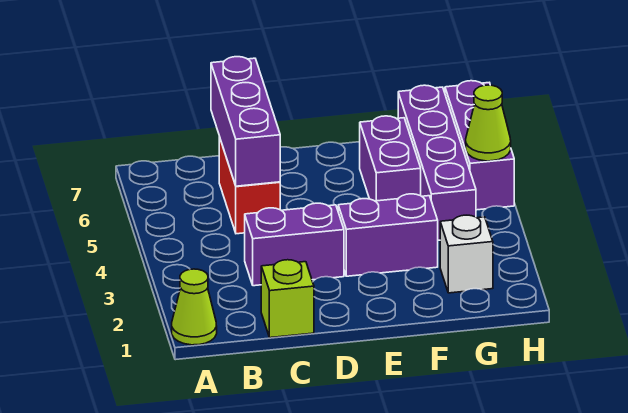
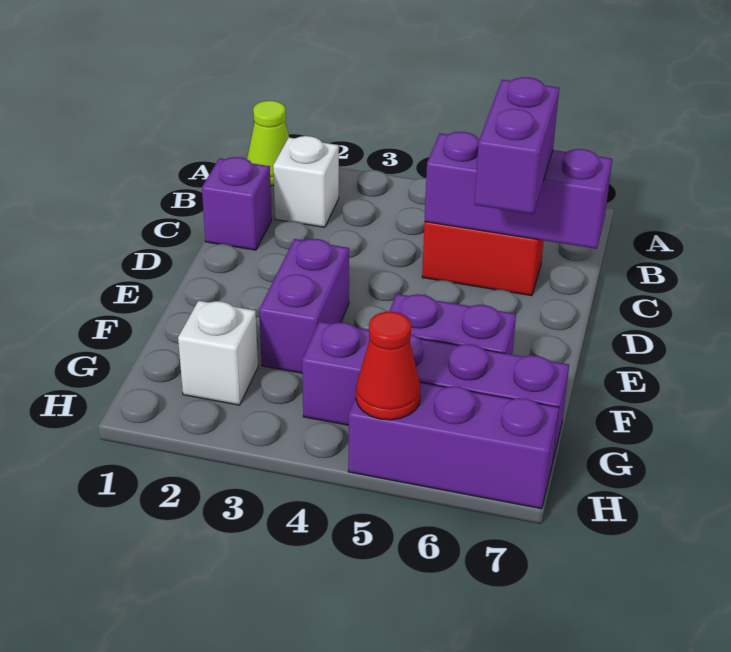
none -> white 1x1 brick [273,136,339,227]
lime 1x1 brick [261,260,314,338] -> purple 1x1 brick [202,157,272,250]
purple 1x2 brick [245,203,344,286] -> purple 1x2 brick moved to [474,77,559,214]
lime 1x1 cone [466,85,511,161] -> red 1x1 cone [356,312,421,420]

